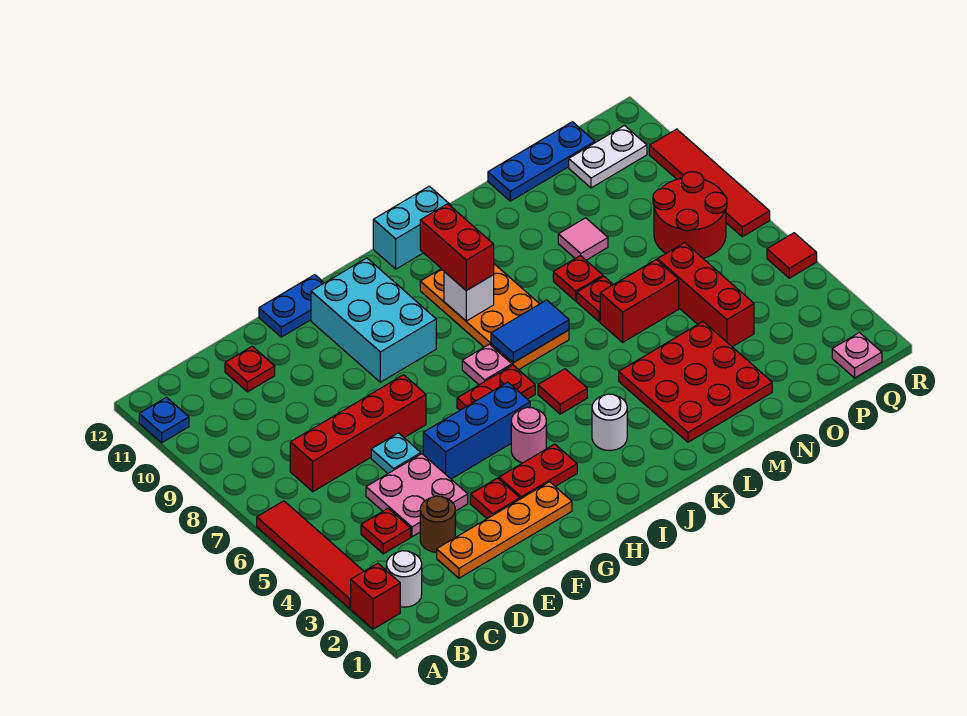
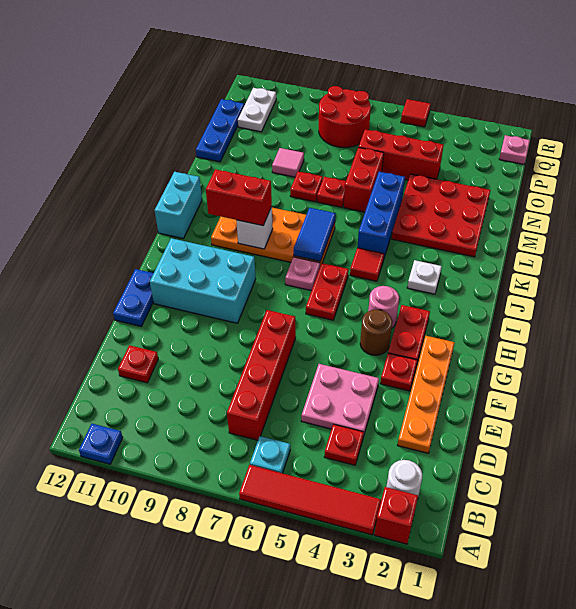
brown 1x1 round brick [420,496,455,552] -> brown 1x1 round brick moved to [360,310,392,355]
cyan 1x1 plate [371,433,421,473] -> cyan 1x1 plate moved to [250,436,290,473]
blue 1x3 brick [423,382,530,479] -> blue 1x3 brick moved to [358,172,405,258]
white 1x1 round brick [592,394,627,451] -> white 1x1 plate [407,260,442,294]
red 1x4 tile [649,129,770,237] -> none

